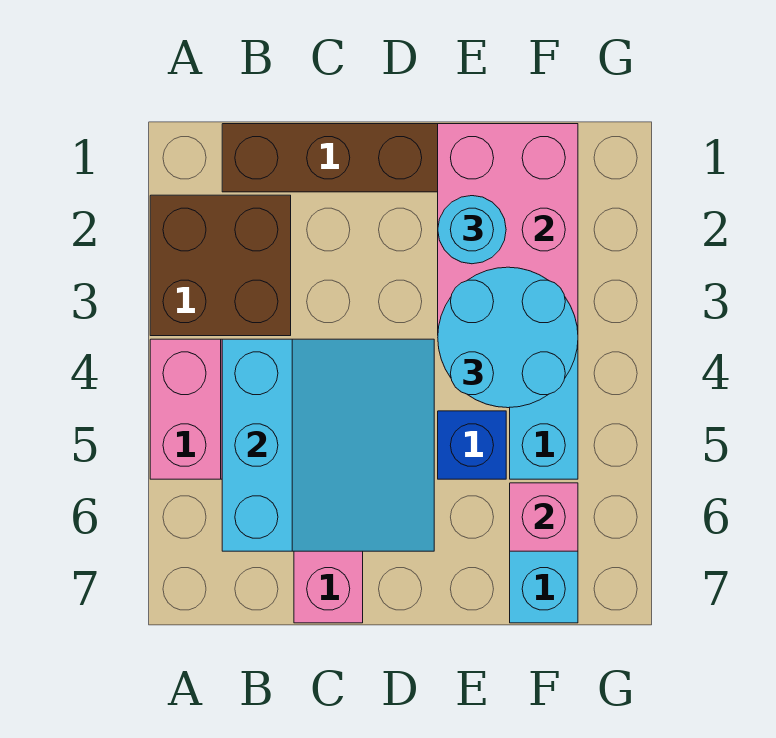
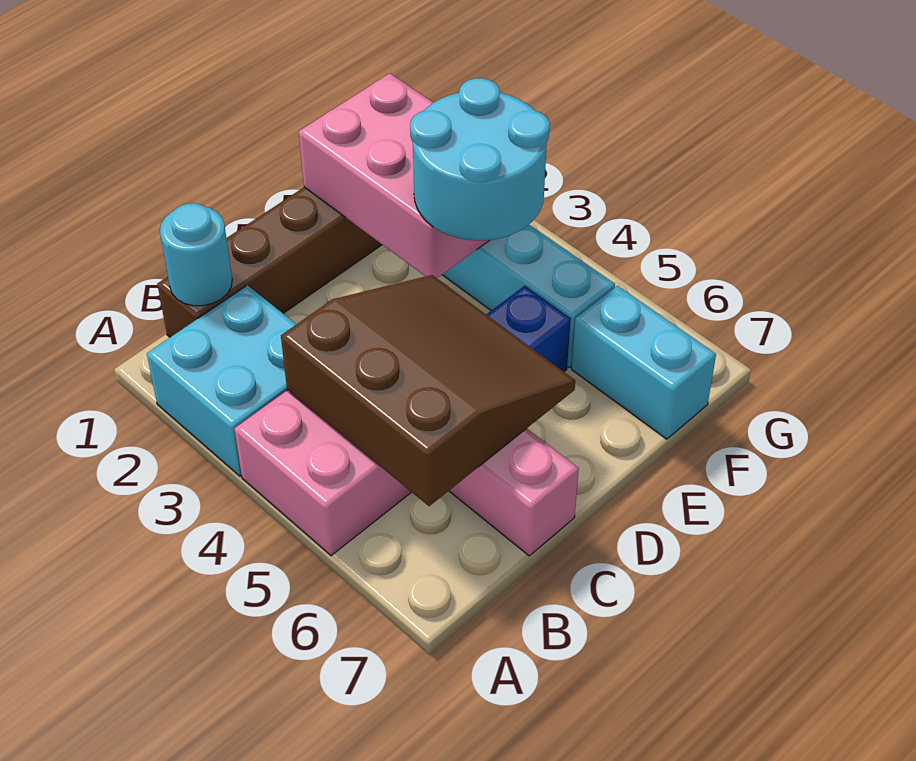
brown 2x2 brick [150,195,291,336] -> cyan 2x2 brick [147,285,296,476]
cyan 3x3 slope [222,339,434,551] -> brown 3x3 slope [281,275,575,506]
cyan 1x1 round brick [438,196,506,264] -> cyan 1x1 round brick moved to [160,203,232,306]
pink 1x1 brick [510,483,578,551] -> none

